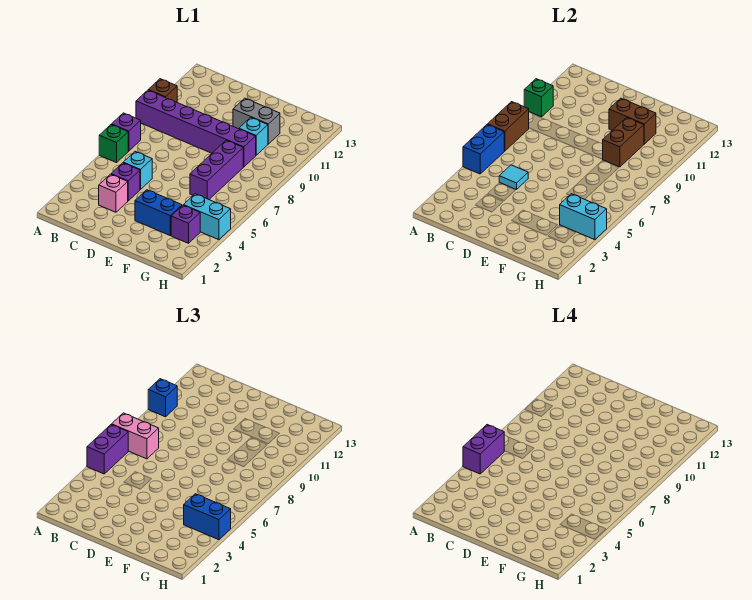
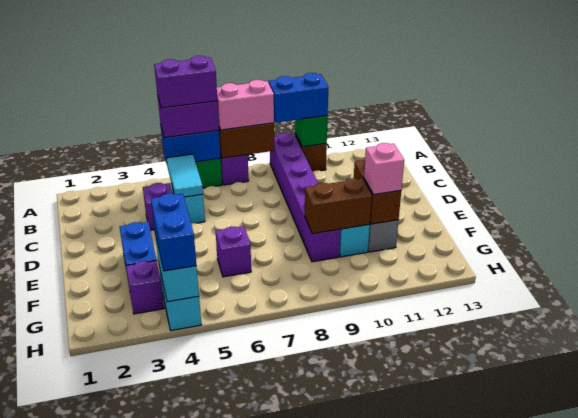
pink 1x2 brick [112,413,159,459] -> pink 1x2 brick turned to [217,80,274,130]
blue 1x1 brick [148,379,177,417] -> blue 1x2 brick [269,73,328,123]
pink 1x1 brick [99,174,128,212] -> pink 1x1 brick moved to [364,143,404,195]
cyan 1x1 tile [499,165,528,190] -> cyan 1x2 tile [166,154,203,197]
purple 1x3 brick [190,140,243,199] -> purple 1x1 brick [216,226,251,277]

